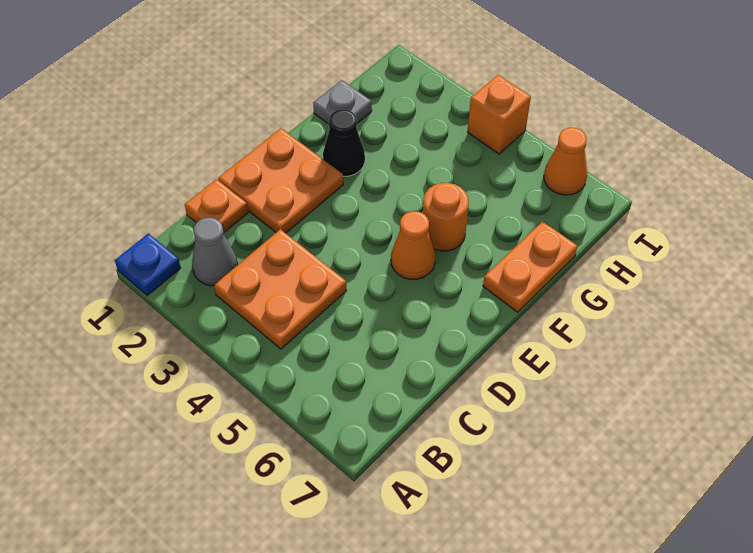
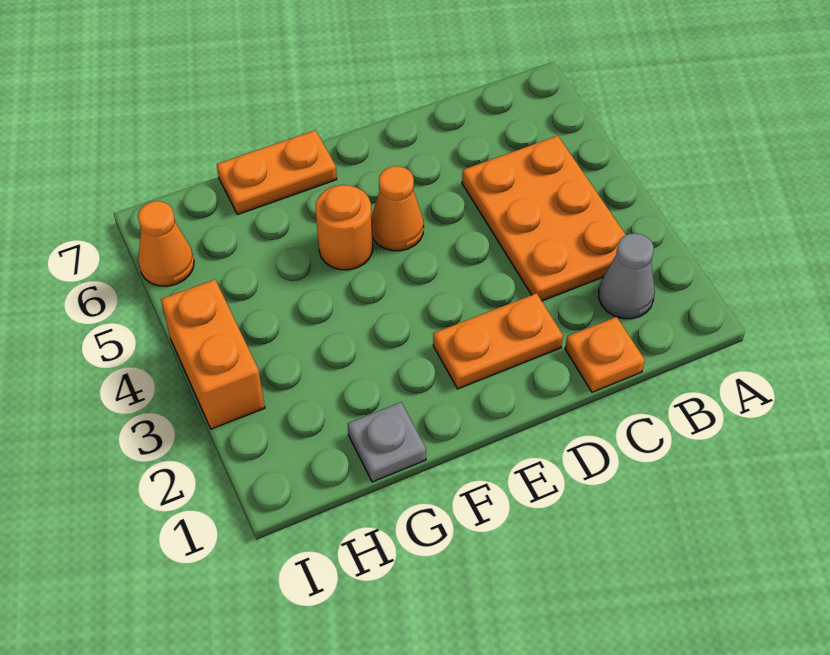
blue 1x1 plate [115,233,181,296] -> none
orange 2x2 plate [214,229,347,349] -> orange 2x3 plate [462,136,626,301]
orange 2x2 plate [218,128,343,233] -> orange 1x2 plate [433,293,563,389]
black 1x1 cone [323,109,365,176] -> none
orange 1x1 brick [468,75,531,154] -> orange 1x2 brick [161,280,265,429]

